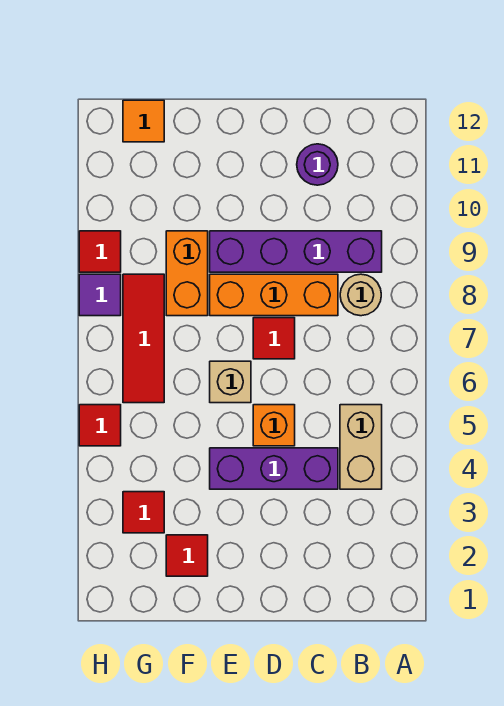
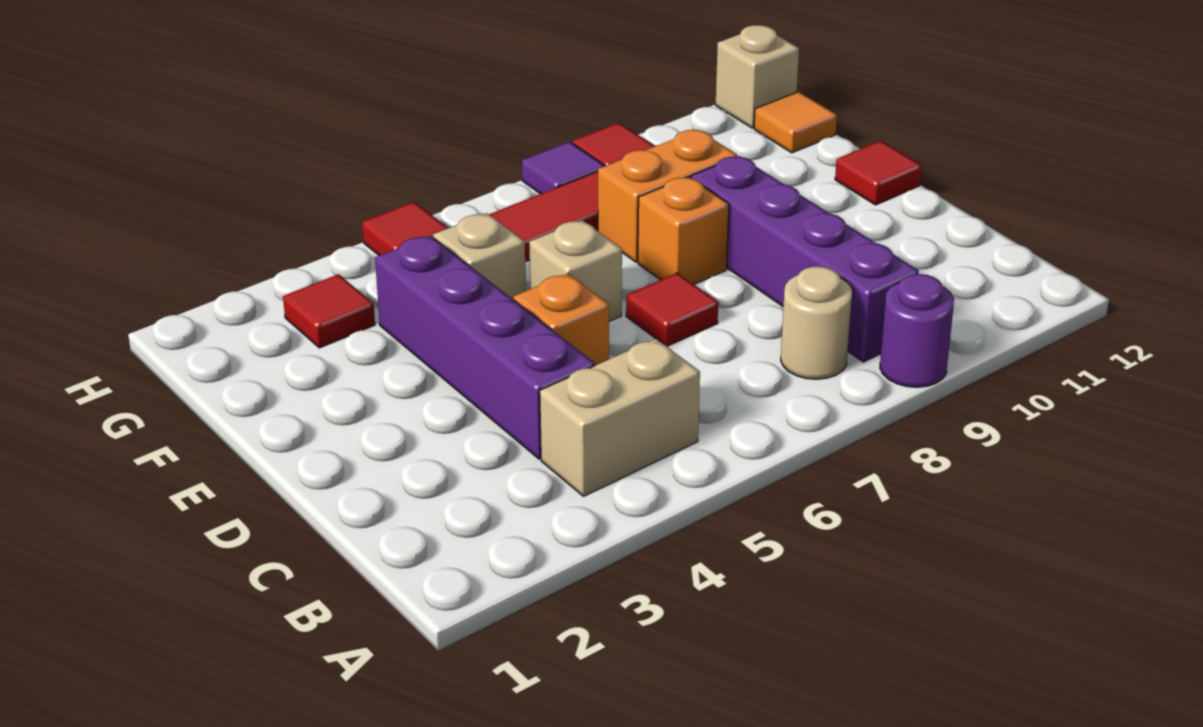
purple 1x3 brick [210,448,338,489] -> purple 1x4 brick [375,236,595,459]
orange 1x3 brick [210,274,338,316] -> orange 1x1 brick [638,177,729,284]
purple 1x1 round brick [297,144,338,185] -> purple 1x1 round brick moved to [880,274,954,387]
red 1x1 tile [166,535,208,576] -> red 1x1 tile moved to [835,141,922,205]
none -> tan 1x1 brick [433,213,526,299]
none -> tan 1x1 brick [716,25,799,128]

